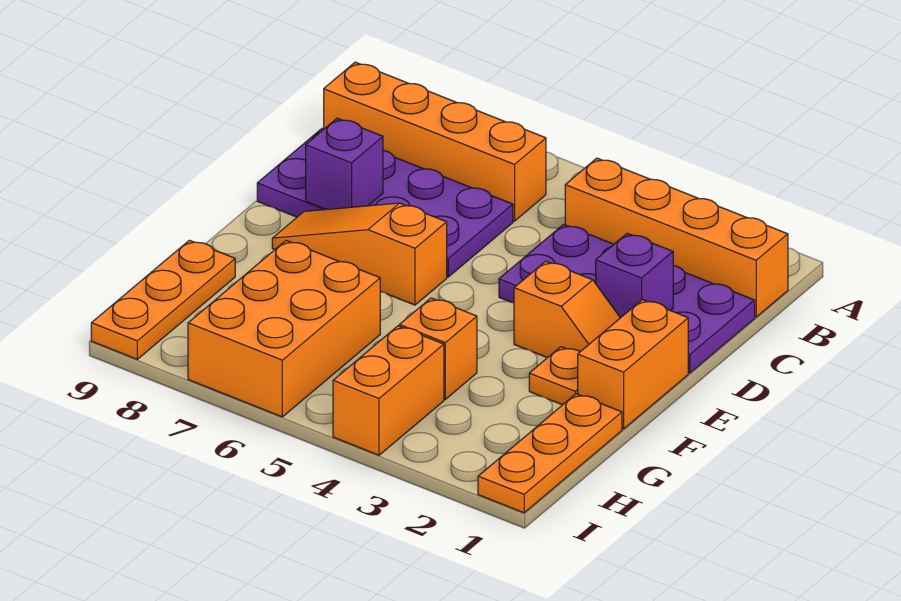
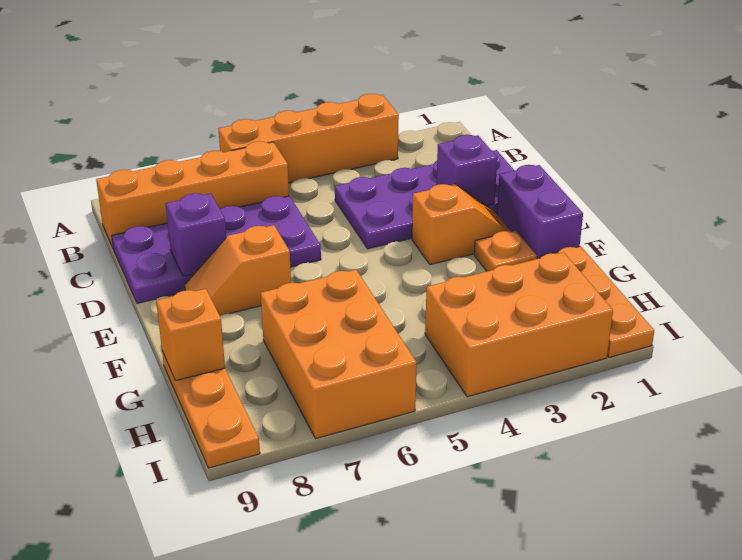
orange 1x4 brick [565,158,788,317] -> orange 1x4 brick moved to [219,94,399,183]
orange 1x2 brick [578,300,688,429] -> purple 1x2 brick [497,165,583,259]
orange 1x3 slope [272,203,447,305] -> orange 1x2 slope [185,225,291,316]
orange 1x1 brick [399,298,477,399] -> orange 1x1 brick moved to [156,289,225,381]
orange 1x2 brick [333,326,444,455] -> orange 2x3 brick [425,252,613,397]

